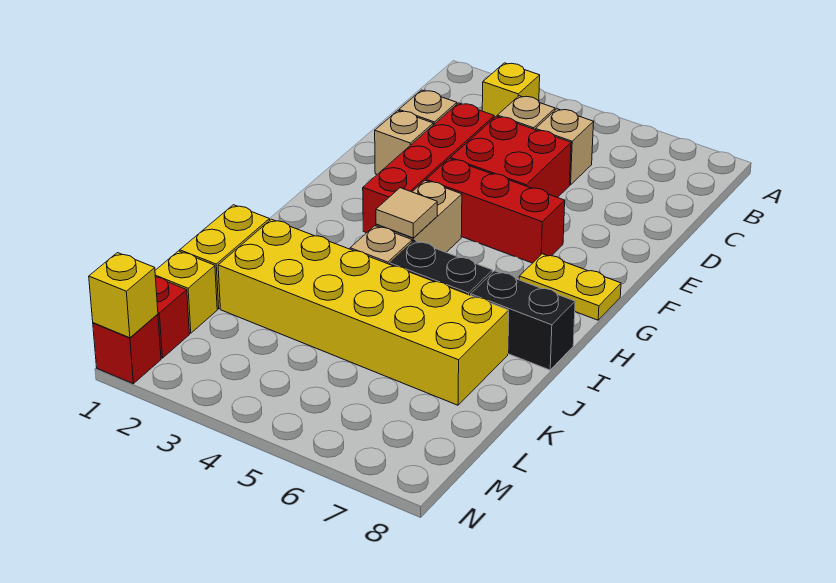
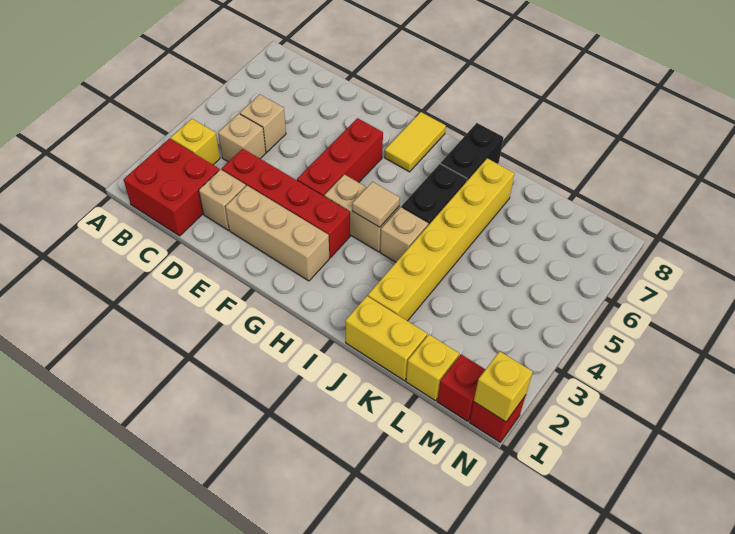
red 2x2 brick [450,116,571,198] -> red 2x2 brick moved to [124,139,219,236]
tan 1x1 brick [375,111,433,174] -> tan 1x3 brick [225,186,329,281]
yellow 1x2 plate [519,254,621,320] -> yellow 1x2 tile [384,112,446,172]
yellow 2x6 brick [218,219,509,405] -> yellow 1x6 brick [368,158,515,321]

